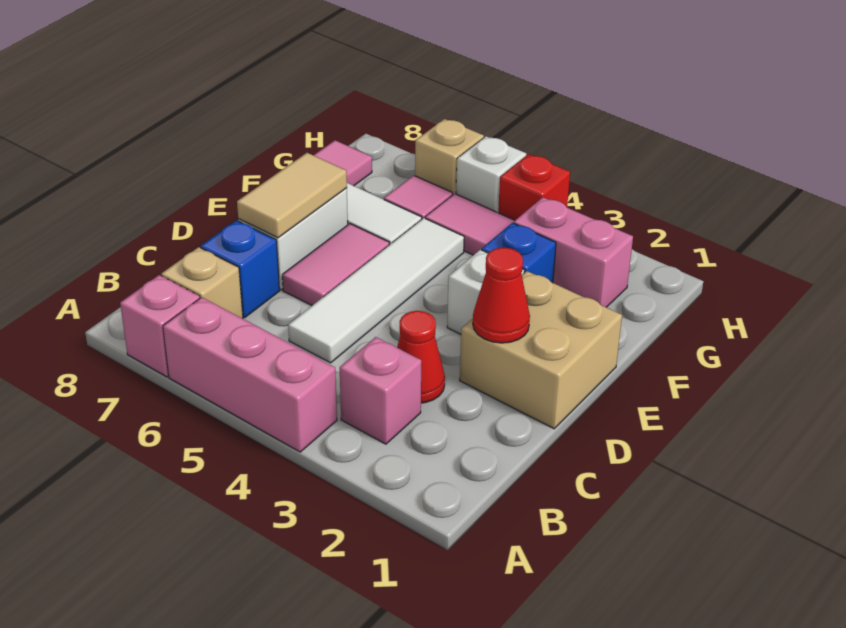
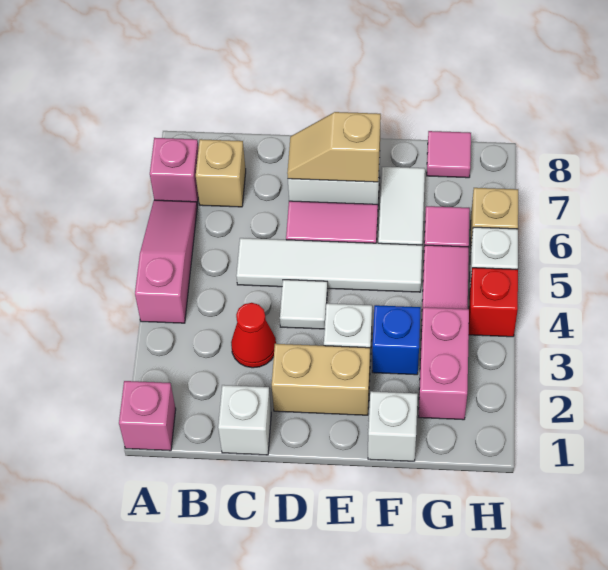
pink 1x3 brick [163,297,337,452] -> pink 1x3 slope [135,200,197,323]
pink 1x1 brick [340,337,421,444] -> pink 1x1 brick moved to [119,381,176,451]
none -> white 1x1 brick [218,385,271,455]
blue 1x1 brick [201,220,279,318] -> none
tan 2x2 brick [460,271,622,429] -> tan 1x2 brick [272,344,370,415]
red 1x1 cone [473,248,530,343] -> none
none -> white 1x1 tile [280,280,327,329]
tan 1x2 tile [237,153,347,238] -> tan 1x2 slope [287,112,381,182]
none -> white 1x1 brick [368,391,418,461]

